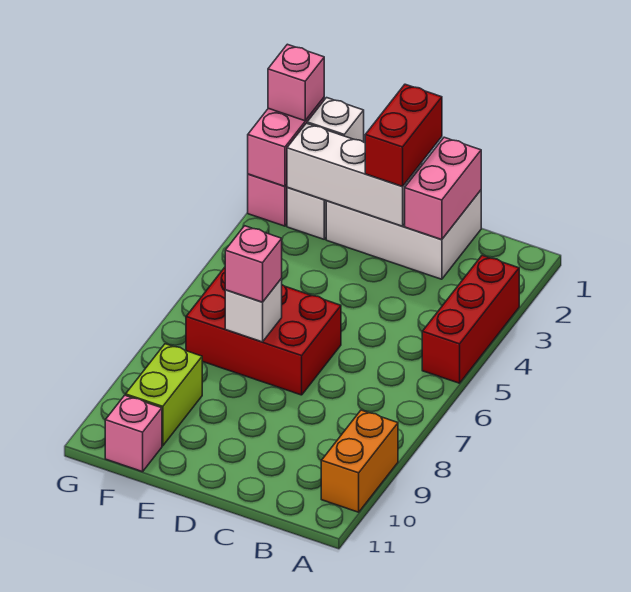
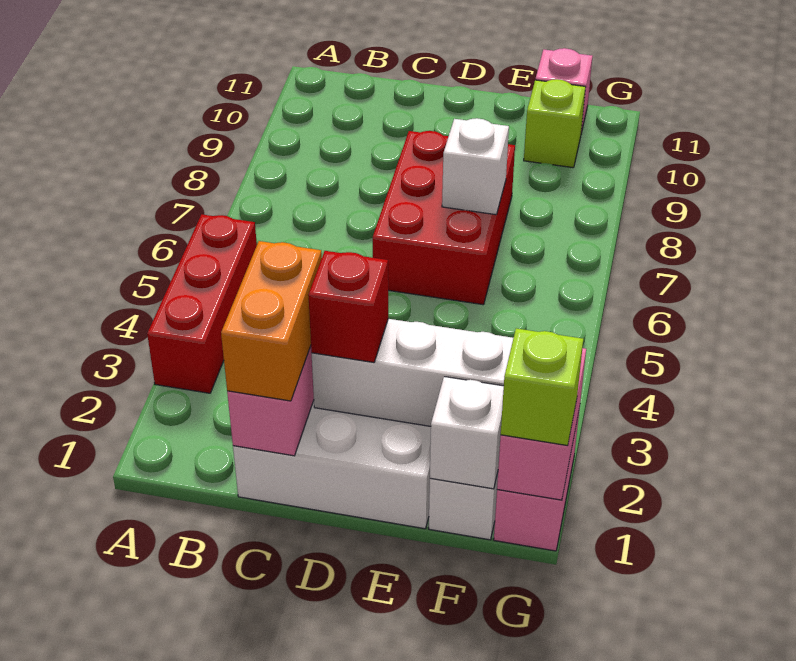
orange 1x2 brick [321,410,398,512] -> orange 1x2 brick moved to [221,241,322,401]
red 1x2 brick [365,84,442,187] -> red 1x1 brick [308,251,388,362]
red 2x3 brick [186,267,341,395] -> red 2x3 brick turned to [373,131,515,305]
pink 1x1 brick [225,226,282,302] -> none
lime 1x2 brick [126,344,202,446] -> lime 1x1 brick [524,79,586,168]
pink 1x1 brick [268,44,324,121] -> lime 1x1 brick [501,328,583,446]

